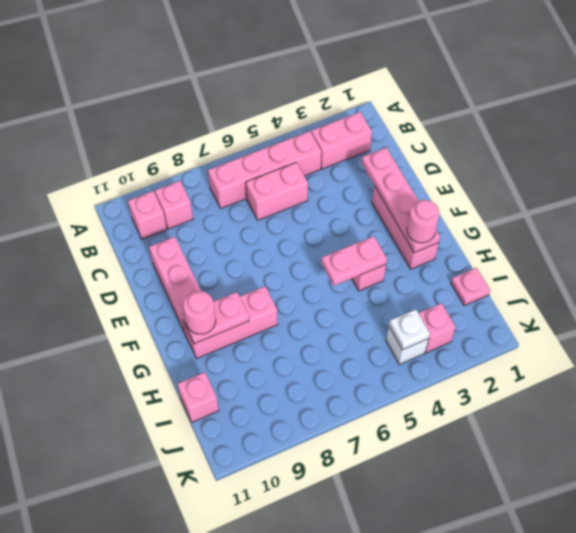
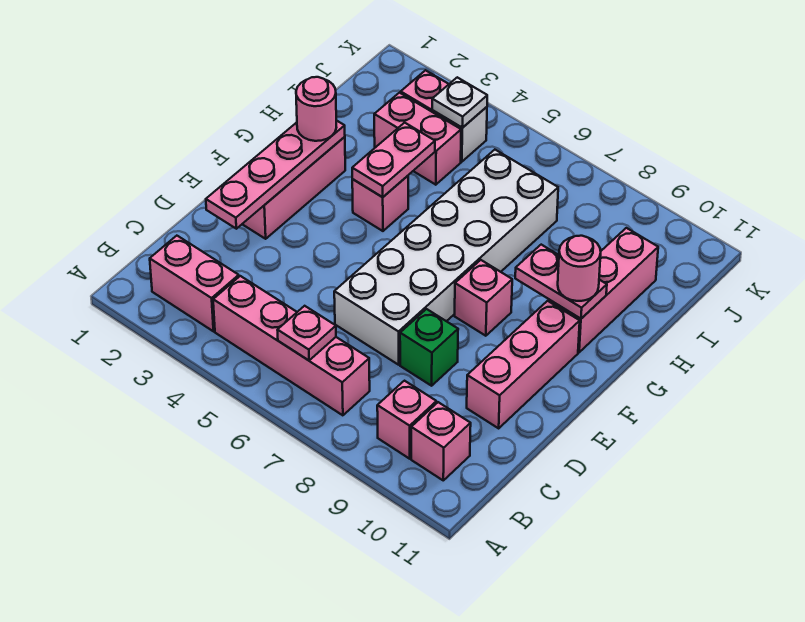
pink 1x2 brick [246,162,308,220] -> pink 1x2 brick moved to [374,93,461,185]
none -> white 2x6 brick [334,150,558,365]
none -> green 1x1 brick [400,309,458,386]
pink 1x2 plate [321,236,387,286] -> pink 1x2 plate turned to [352,123,435,197]
pink 1x3 brick [183,286,278,358] -> pink 1x3 brick turned to [549,228,658,352]
pink 1x1 plate [451,268,490,306] -> pink 1x1 plate moved to [278,306,336,360]
pink 1x1 brick [178,372,219,422] -> pink 1x1 brick moved to [455,260,512,336]

